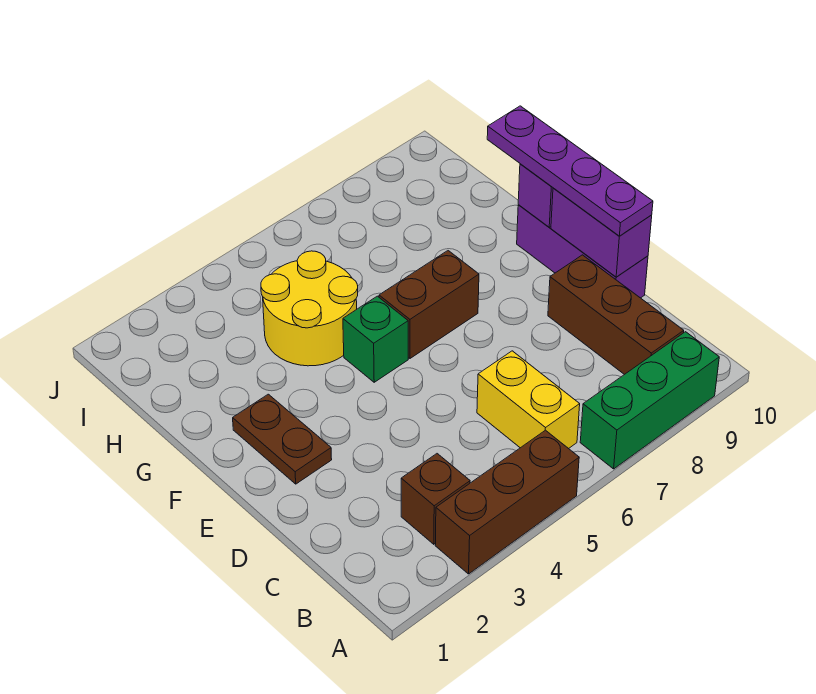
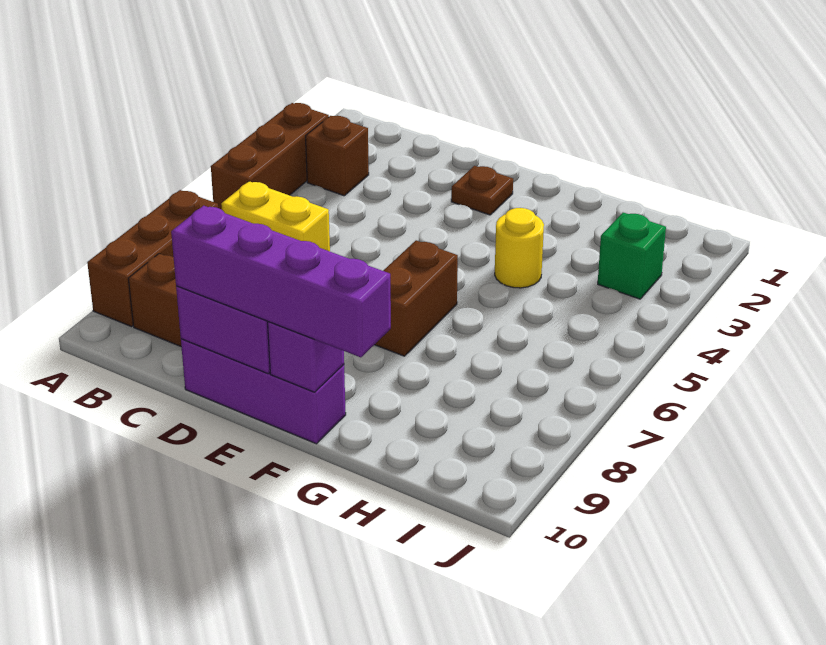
green 1x3 brick [580,332,719,469] -> brown 1x3 brick [87,190,218,327]
purple 1x4 plate [487,106,653,236] -> purple 1x4 brick [171,206,391,357]
brown 1x2 plate [233,394,332,484] -> brown 1x1 plate [451,166,513,215]
green 1x1 brick [343,296,408,382] -> green 1x1 brick moved to [598,213,666,299]
yellow 2x2 round brick [261,251,358,366] -> yellow 1x1 round brick [495,208,544,288]

